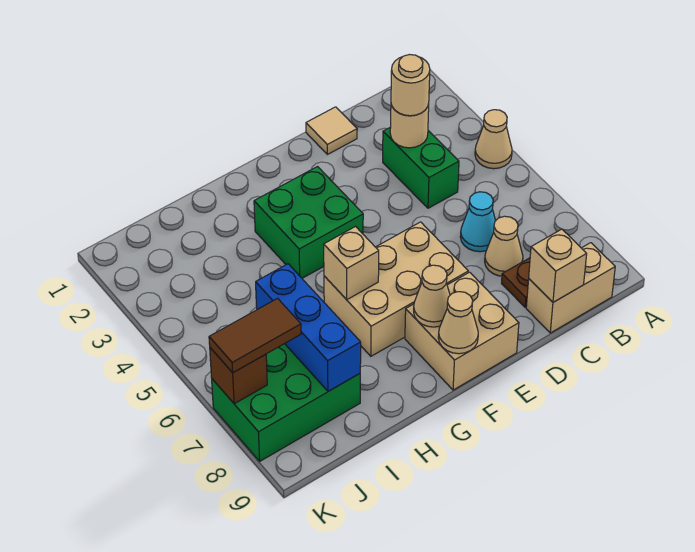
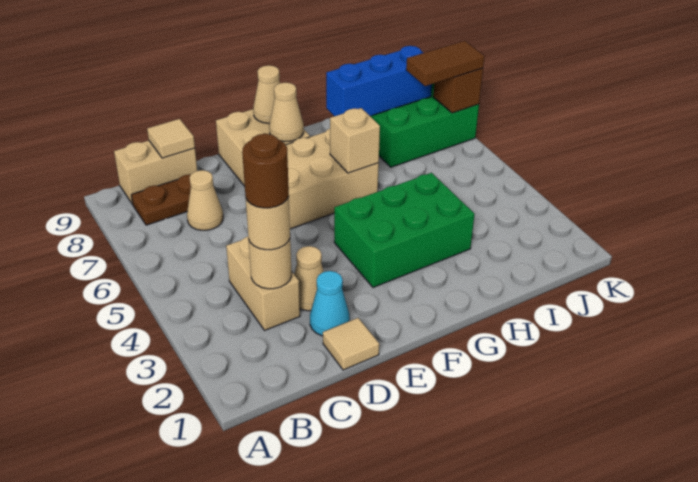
tan 1x1 cone [475,110,512,169] -> tan 1x1 cone moved to [294,246,324,311]
green 1x2 brick [383,127,459,208] -> tan 1x2 brick [226,237,300,330]
none -> brown 1x1 round brick [242,134,289,208]
cyan 1x1 cone [460,192,496,252] -> cyan 1x1 cone moved to [310,271,350,336]
tan 1x1 brick [529,229,587,302] -> tan 1x1 tile [147,119,195,158]
green 2x2 brick [254,167,363,278] -> green 2x3 brick [334,173,475,287]
blue 1x3 brick [256,264,361,391] -> blue 1x3 brick turned to [326,46,432,116]

